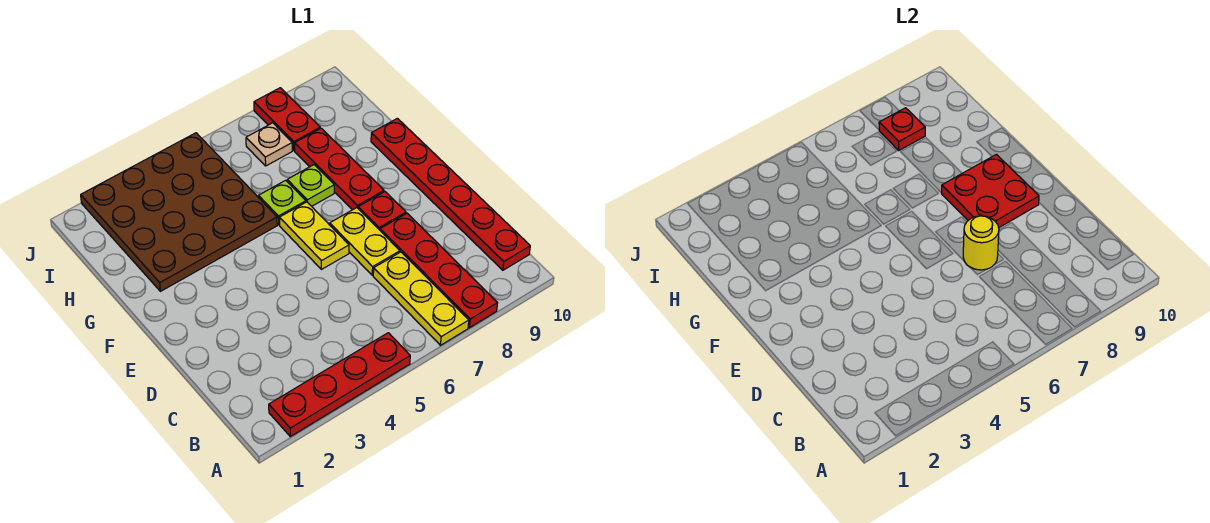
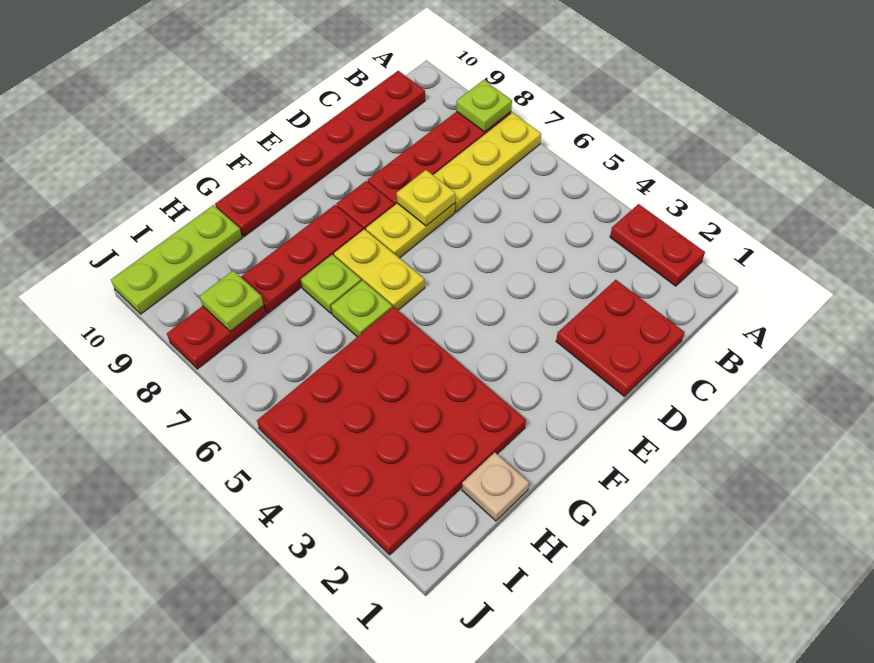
red 1x4 plate [269,333,410,437] -> red 1x2 plate [610,204,705,286]
none -> lime 1x1 plate [456,80,512,132]
yellow 1x1 round brick [963,216,999,270] -> yellow 1x1 plate [397,170,455,226]
yellow 1x2 plate [279,202,349,269] -> yellow 1x2 plate turned to [334,229,424,310]
red 2x2 plate [942,154,1039,227] -> red 2x2 plate moved to [556,280,684,396]
brown 4x4 plate [81,133,277,291] -> red 4x4 plate [257,307,526,555]
none -> lime 1x3 plate [111,205,242,314]
tan 1x1 plate [246,123,292,166] -> tan 1x1 plate moved to [462,452,529,521]
red 1x1 plate [879,108,925,150] -> lime 1x1 plate [200,271,264,331]

